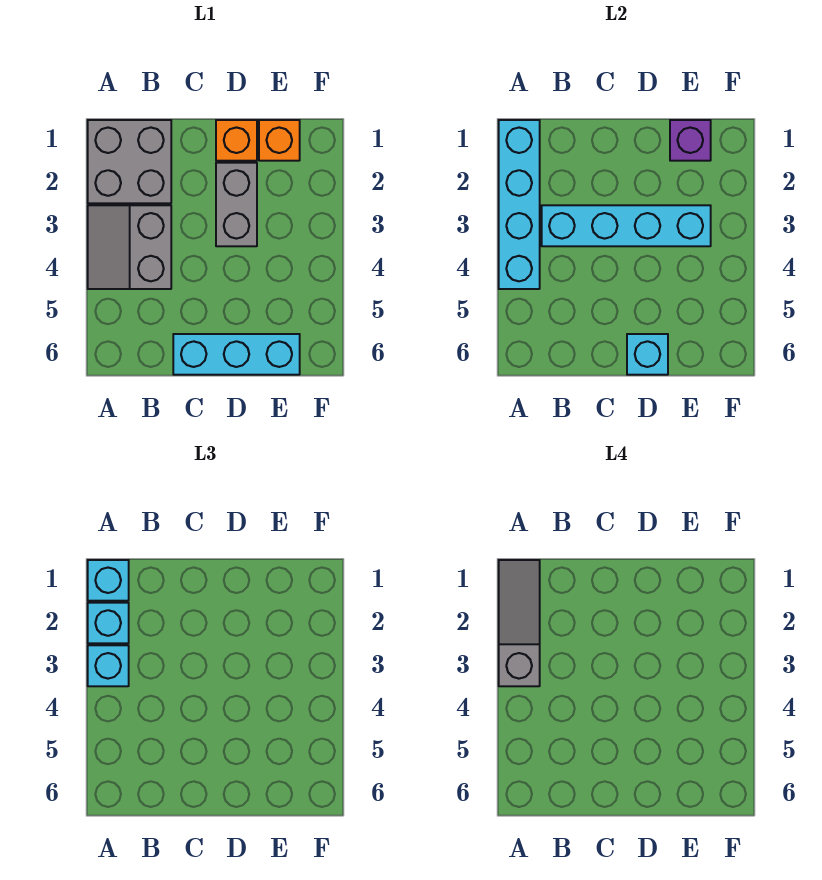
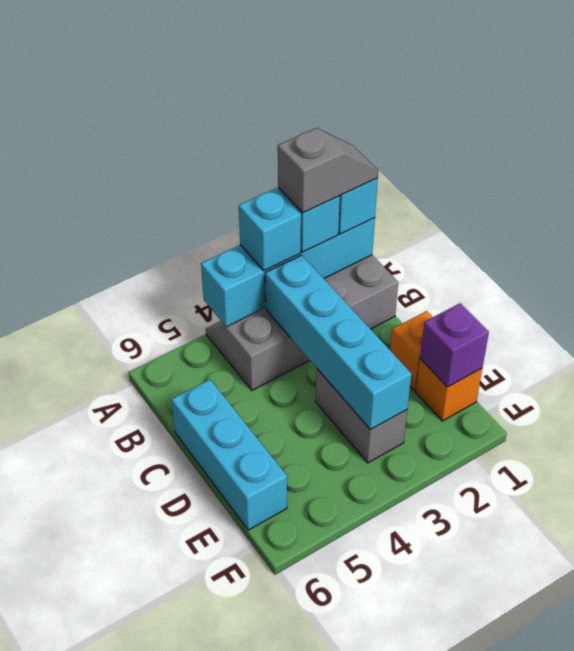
grey 1x3 slope [499,560,540,686] -> grey 1x2 slope [278,128,378,213]
grey 1x2 brick [216,163,257,246] -> grey 1x2 brick turned to [316,369,407,463]
cyan 1x1 brick [627,334,668,375] -> none

